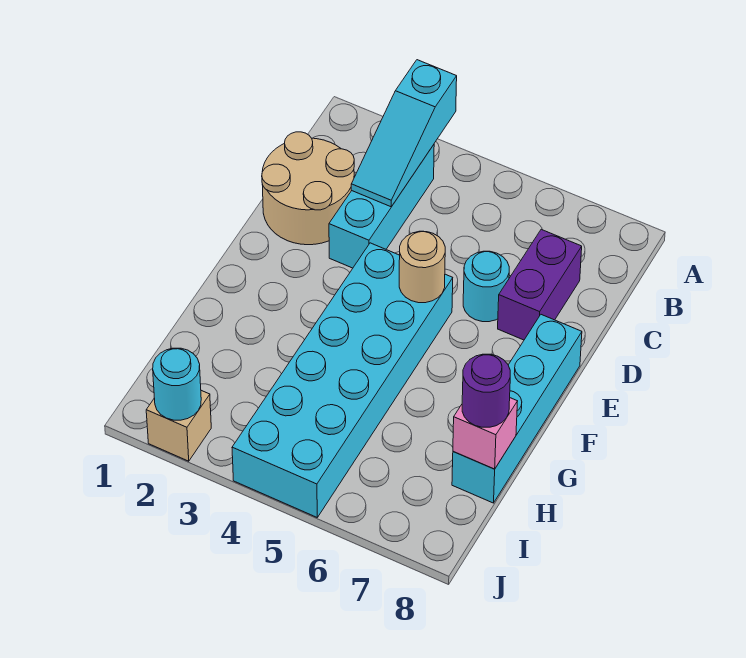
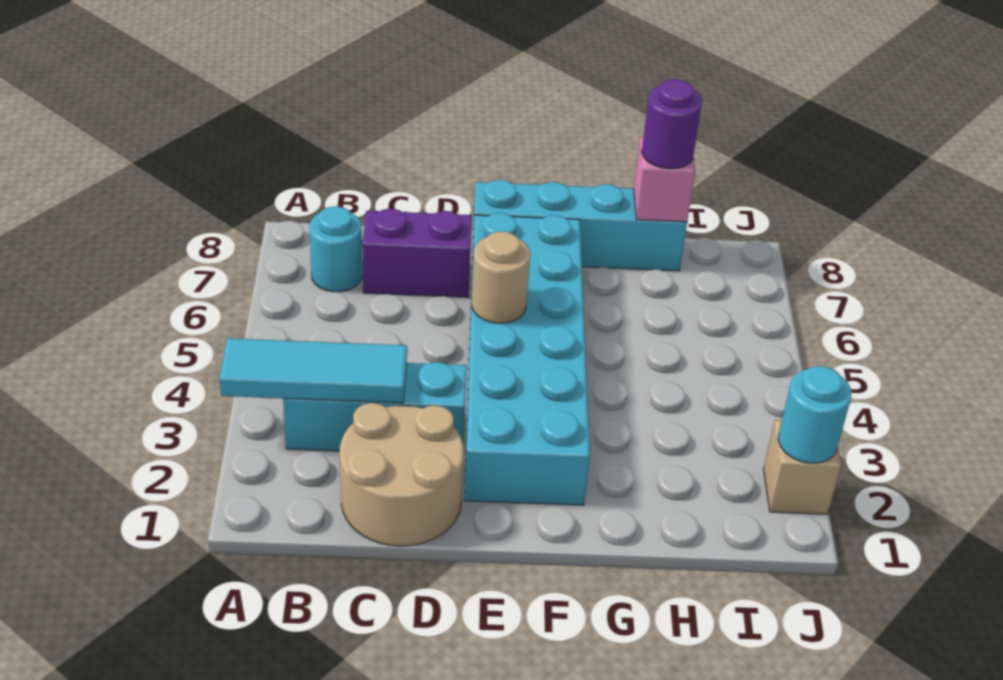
cyan 1x3 slope [351,60,457,207] -> cyan 1x3 tile [219,338,407,403]
cyan 1x1 round brick [463,251,509,322] -> cyan 1x1 round brick moved to [309,206,362,292]
cyan 2x6 brick [232,243,453,517] -> cyan 2x6 brick turned to [465,213,590,505]

